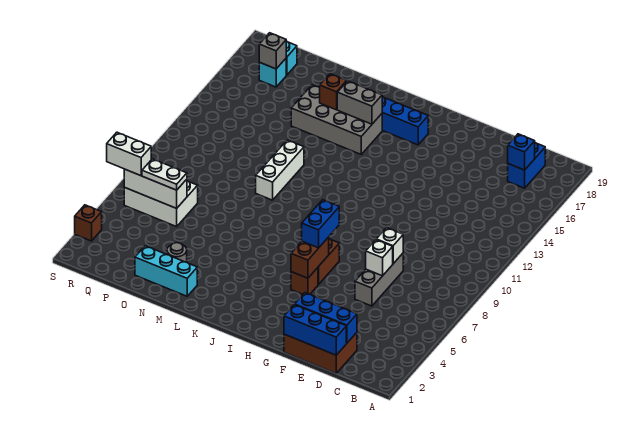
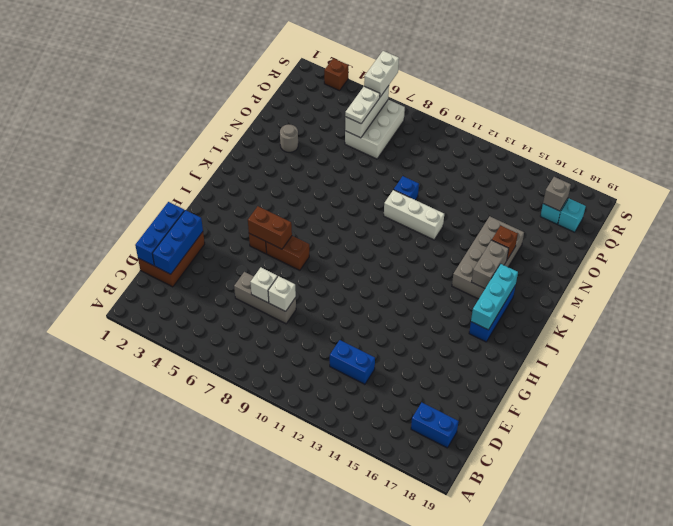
blue 1x1 brick [508,134,535,170] -> blue 1x1 brick moved to [394,176,419,200]
blue 1x2 brick [302,200,339,248] -> blue 1x2 brick moved to [330,340,375,384]
cyan 1x3 brick [135,246,197,296] -> cyan 1x3 brick moved to [471,264,518,330]

